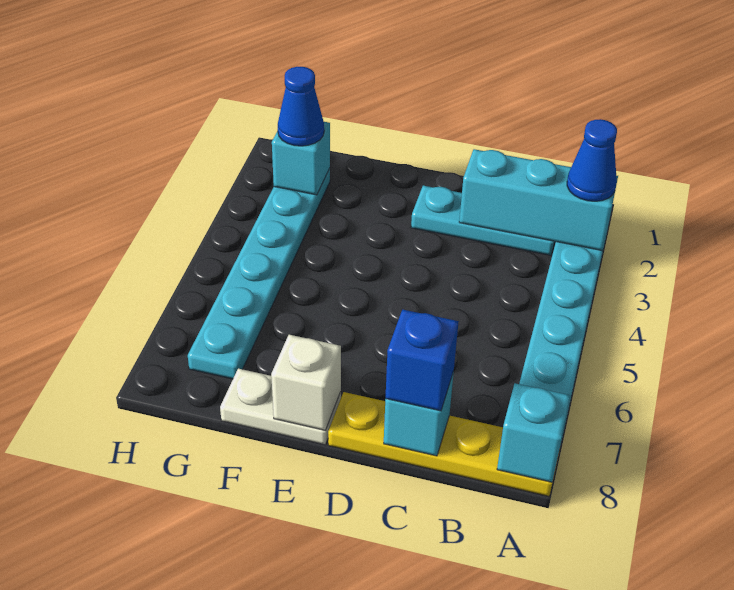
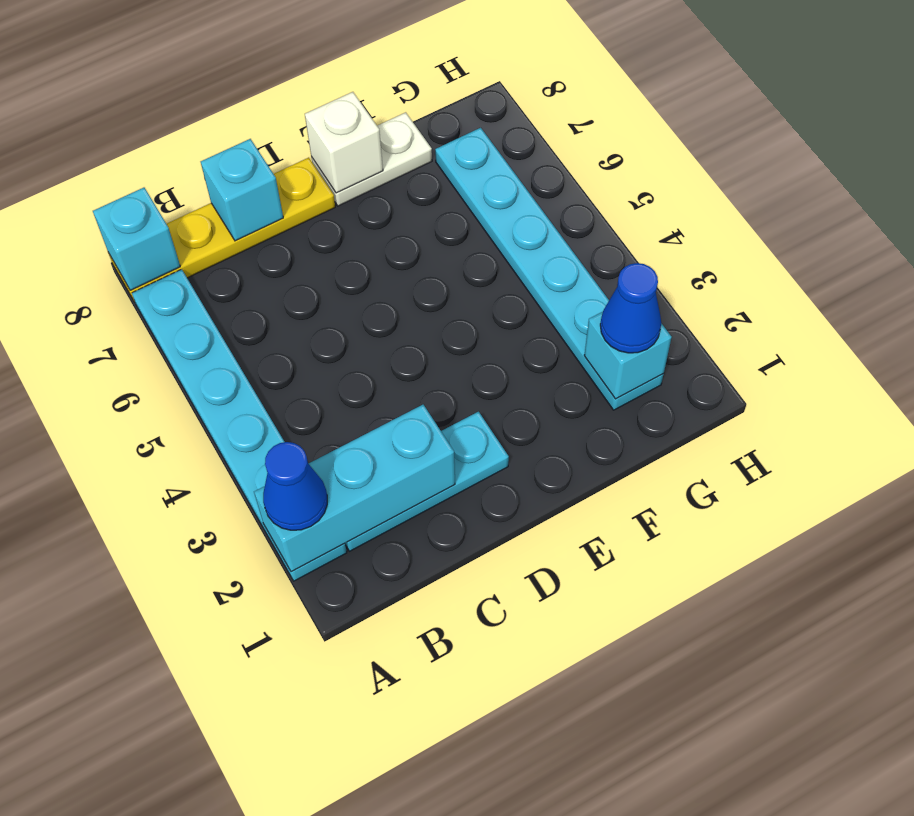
blue 1x1 brick [385,310,459,411] -> none

